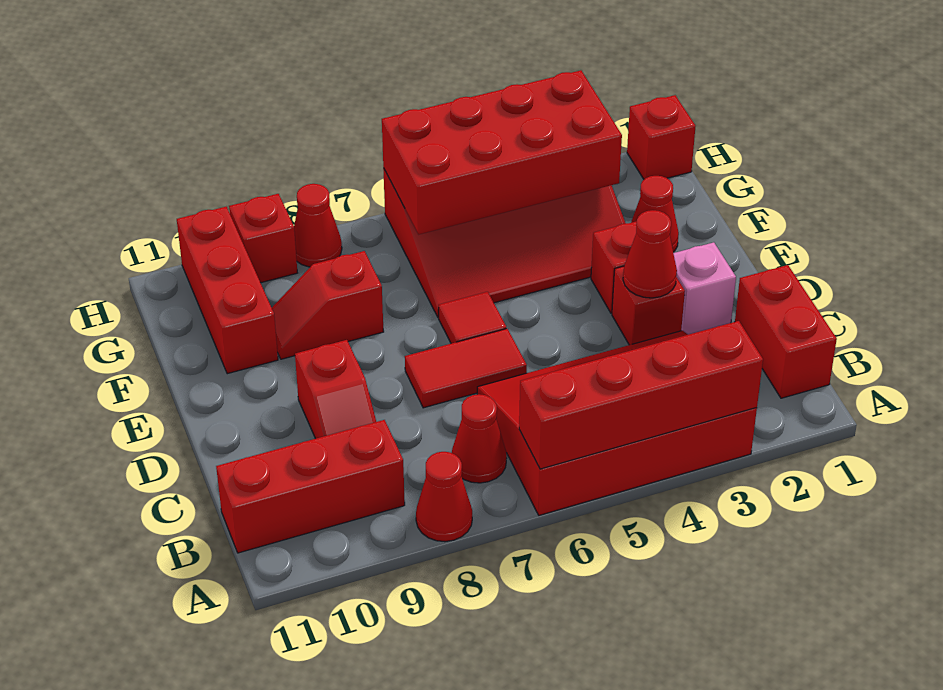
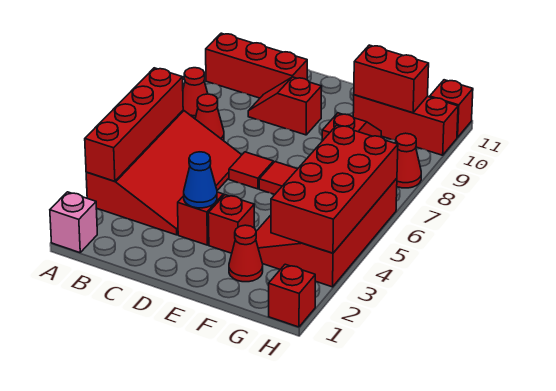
red 1x2 brick [735,265,837,398] -> red 1x2 brick moved to [354,45,429,113]
red 1x3 brick [216,420,405,553] -> red 1x3 brick turned to [206,33,307,98]
pink 1x1 brick [673,242,736,335] -> pink 1x1 brick moved to [50,192,97,253]
red 1x1 cone [623,210,677,298] -> blue 1x1 cone [184,152,217,208]
red 1x2 tile [405,329,527,408] -> red 1x1 tile [229,152,273,189]
red 1x1 brick [229,194,297,283] -> red 1x1 brick moved to [430,80,473,138]

